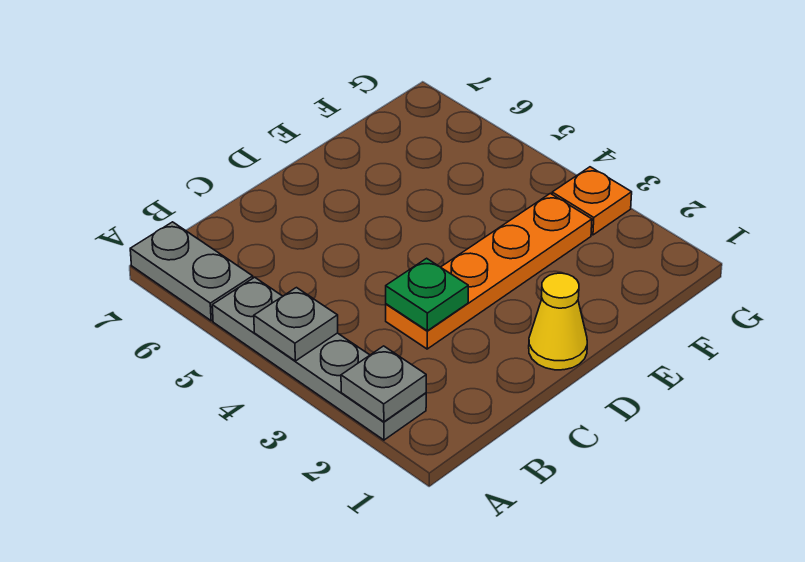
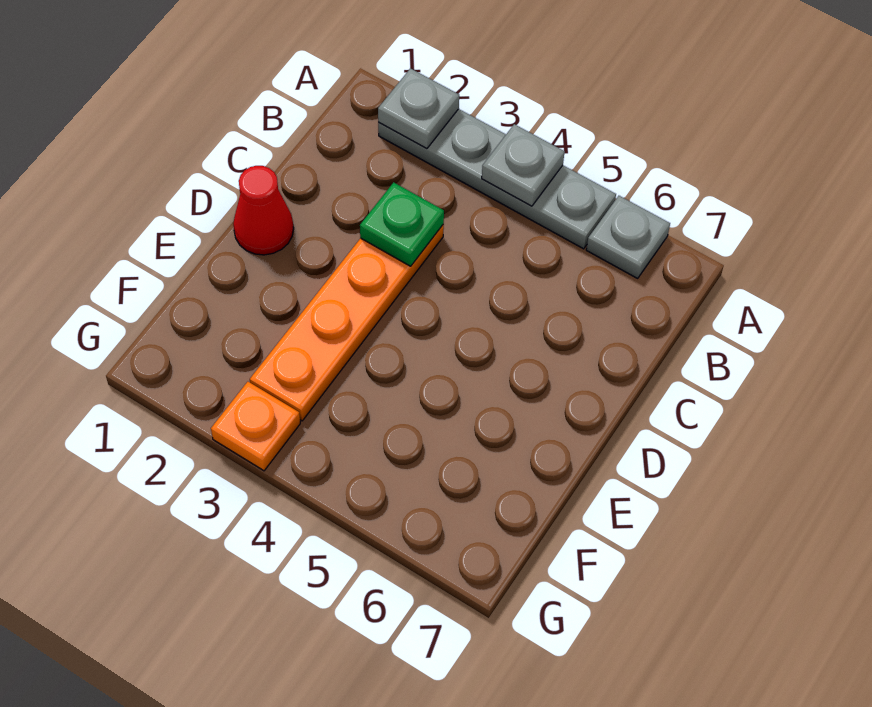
grey 1x2 plate [130,222,253,321] -> grey 1x1 plate [586,196,670,278]
yellow 1x1 cone [529,273,587,370] -> red 1x1 cone [233,166,294,255]

